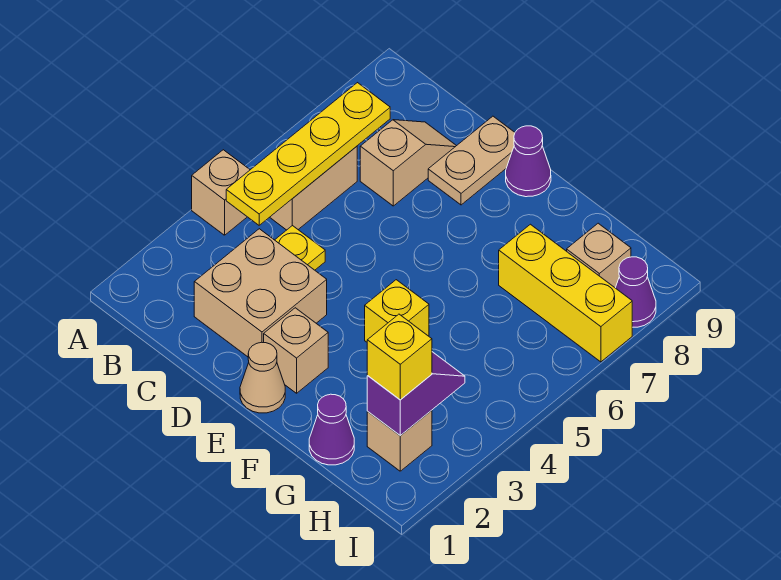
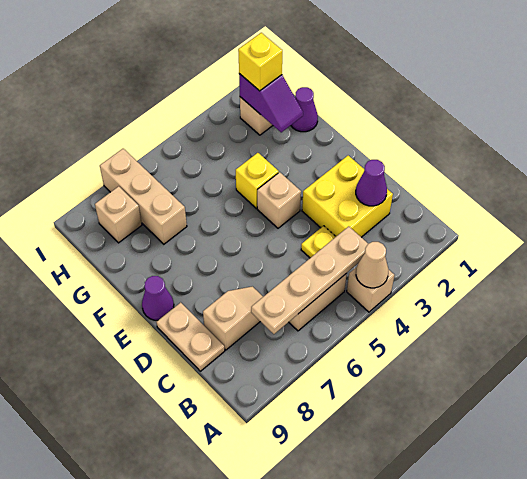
yellow 1x4 plate [226,83,390,225] -> tan 1x4 plate [251,226,368,334]
tan 2x2 brick [194,229,327,357] -> yellow 2x2 brick [302,156,393,237]
tan 1x2 slope [360,120,456,206] -> tan 1x2 slope turned to [203,286,263,350]
tan 1x2 plate [428,116,515,205] -> tan 1x2 plate turned to [157,302,225,371]
tan 1x1 cone [240,342,285,413] -> tan 1x1 cone moved to [356,242,388,288]
tan 1x1 brick [264,308,328,393] -> tan 1x1 brick moved to [257,172,301,228]
yellow 1x3 brick [499,224,632,362] -> tan 1x3 brick [100,149,187,244]
purple 1x2 slope [367,352,465,436] -> purple 1x2 slope turned to [239,74,303,132]
purple 1x1 cone [616,257,656,327] -> purple 1x1 cone moved to [356,160,387,206]

